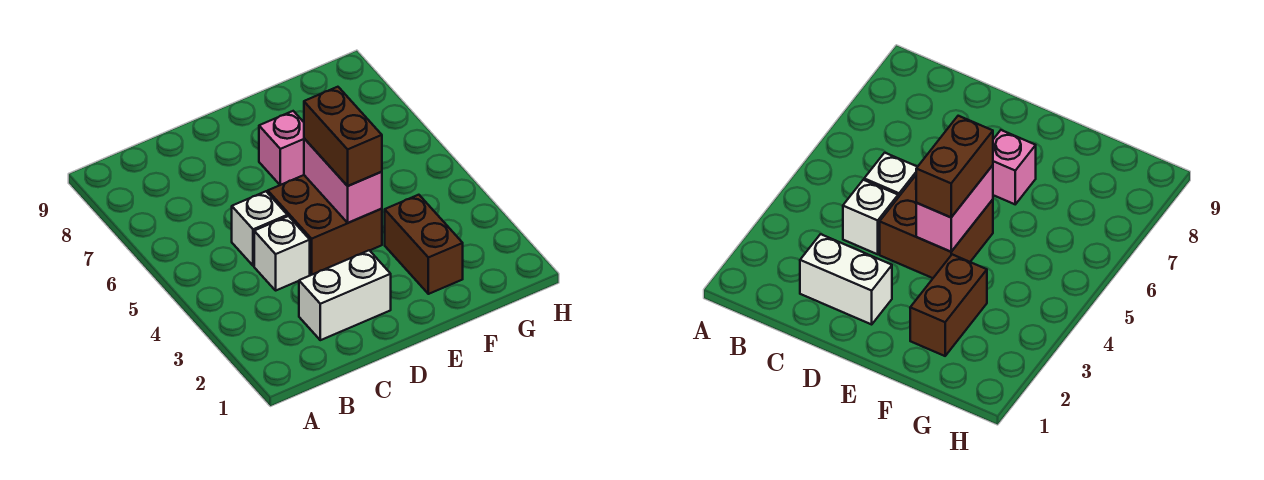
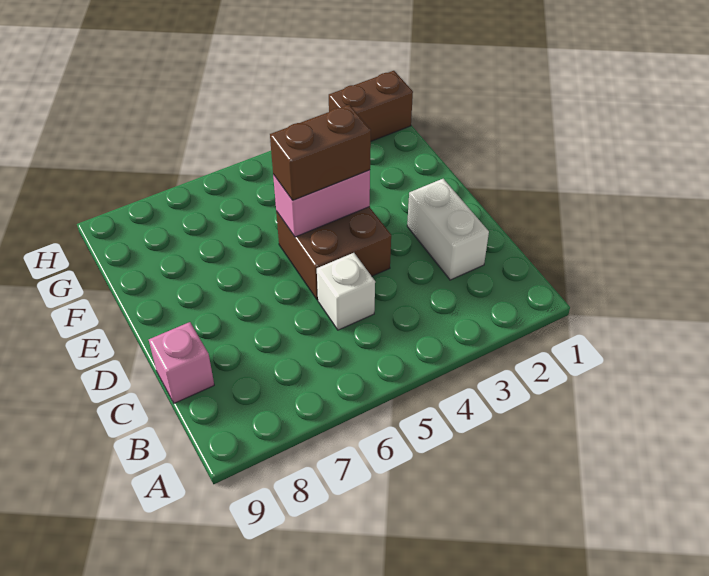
white 1x1 brick [254,216,310,290] -> none
pink 1x1 brick [259,111,304,185] -> pink 1x1 brick moved to [149,322,214,403]
brown 1x2 brick [385,195,463,294] -> brown 1x2 brick moved to [329,71,413,141]

